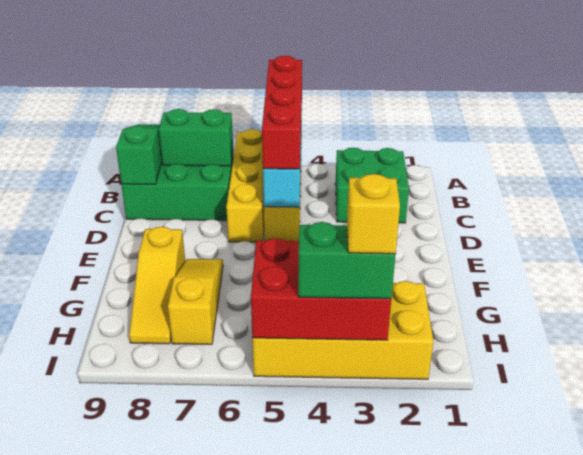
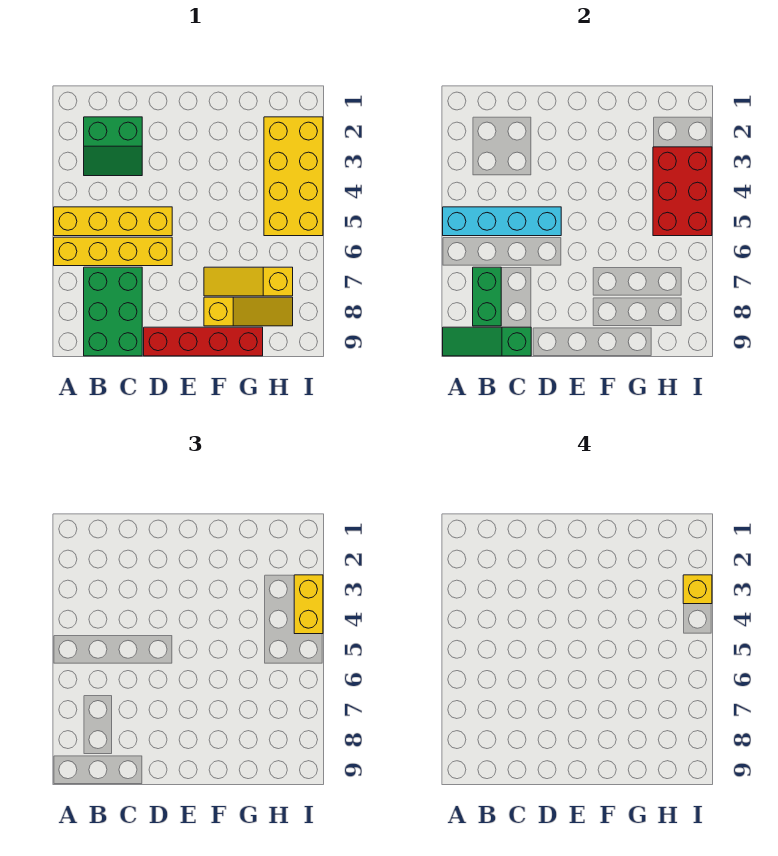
red 1x4 brick [262,56,302,169] -> red 1x4 brick moved to [144,327,263,356]
green 2x2 brick [335,148,409,223] -> green 2x2 slope [84,117,142,176]
green 1x2 brick [298,222,396,299] -> yellow 1x2 brick [294,575,323,634]

